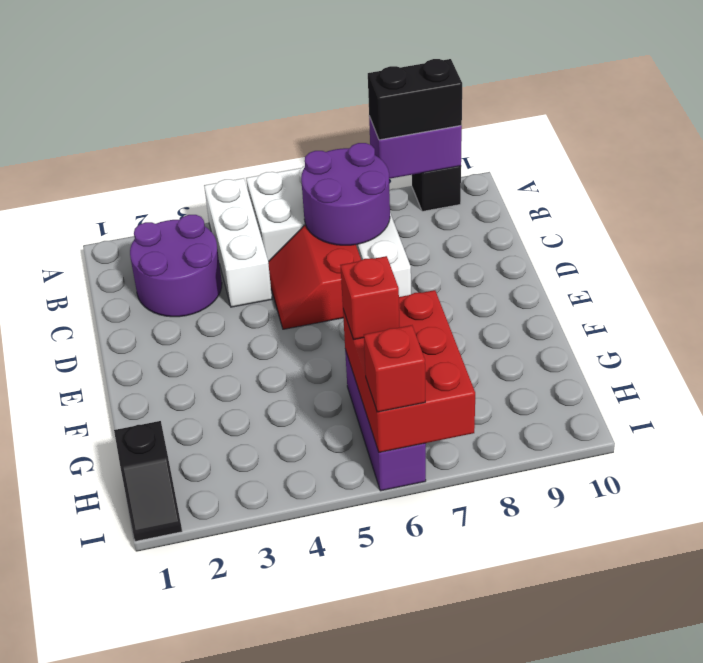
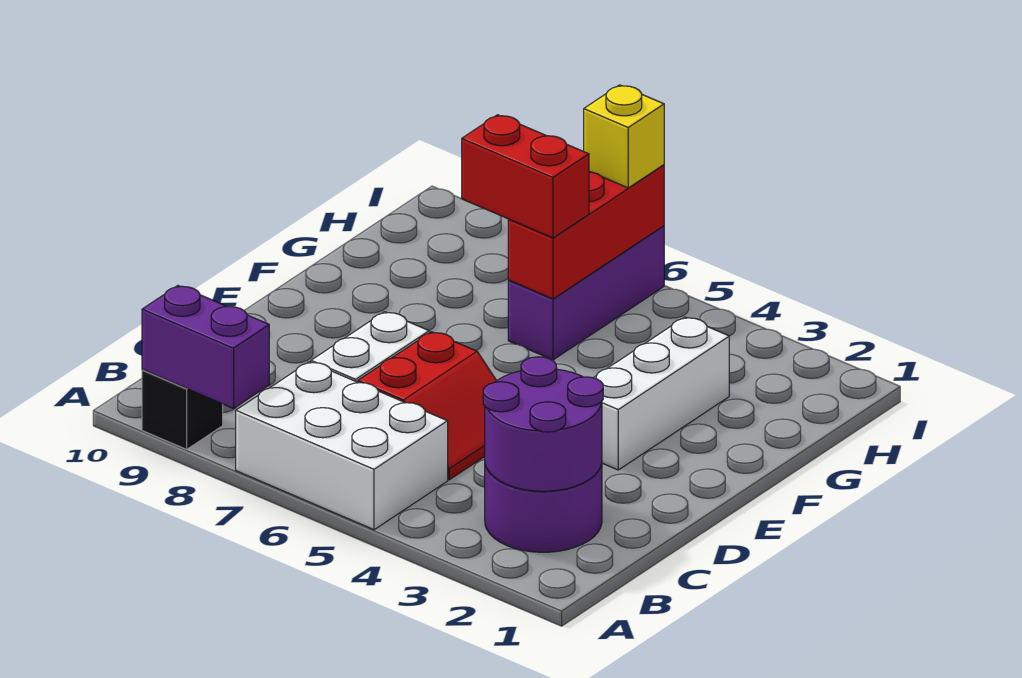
white 1x3 brick [204,178,272,307] -> white 1x3 brick moved to [594,317,729,470]
black 1x2 brick [368,59,462,140] -> none
purple 2x2 round brick [301,143,390,245] -> purple 2x2 round brick moved to [483,357,603,491]
red 2x3 brick [343,290,475,452] -> red 1x3 brick [508,165,664,299]
red 1x1 brick [340,256,400,340] -> red 1x2 brick [462,115,589,238]
black 1x2 slope [114,421,182,541] -> none
red 1x1 brick [364,325,425,412] -> yellow 1x1 brick [584,85,664,188]

